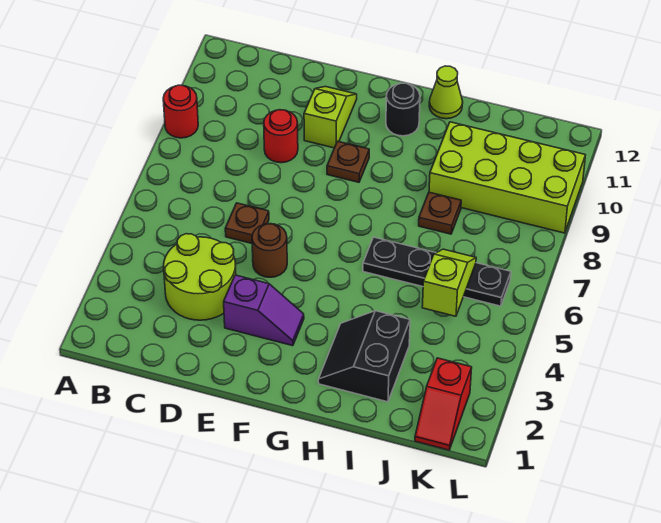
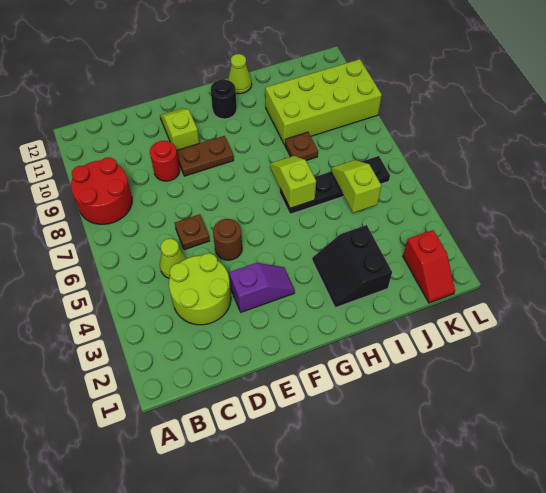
red 1x1 round brick [163,85,198,138] -> red 2x2 round brick [71,157,132,224]
none -> lime 1x1 cone [160,239,186,278]
brown 1x1 plate [327,141,369,182] -> brown 1x2 plate [176,136,234,176]
none -> lime 1x2 slope [270,156,316,208]

